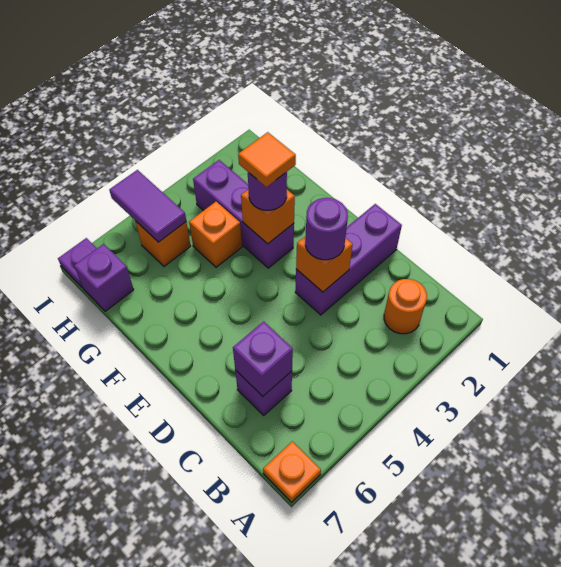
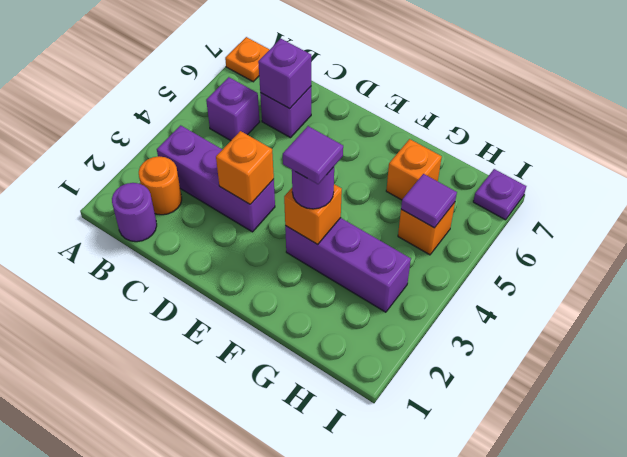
purple 1x3 brick [295,204,402,315] -> purple 1x3 brick turned to [157,125,275,232]
purple 1x1 round brick [305,198,348,260] -> purple 1x1 round brick moved to [112,183,157,242]
orange 1x1 tile [238,132,296,187] -> purple 1x1 tile [283,126,343,184]
orange 1x1 brick [189,202,242,267] -> orange 1x1 brick moved to [386,139,442,200]
purple 1x2 tile [109,170,186,242] -> purple 1x1 tile [401,174,457,228]
purple 1x1 brick [74,244,134,311] -> purple 1x1 brick moved to [206,77,260,141]

